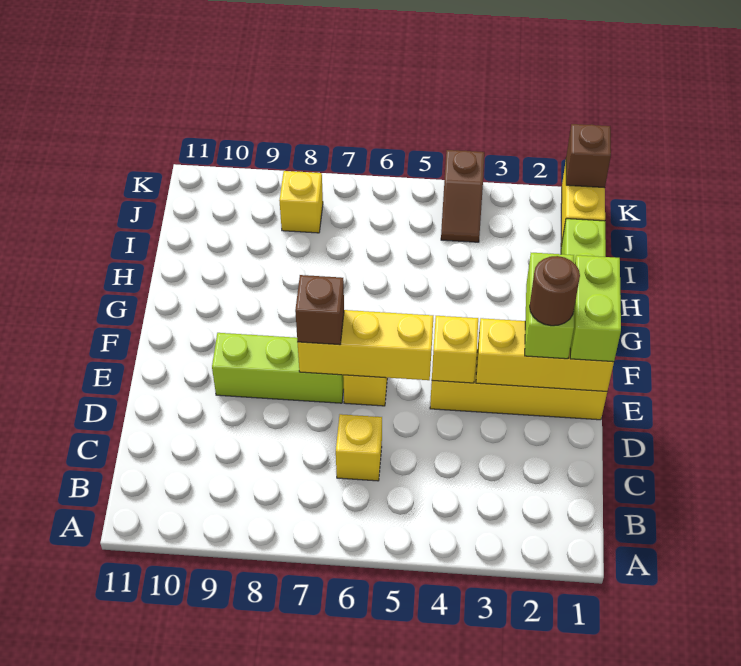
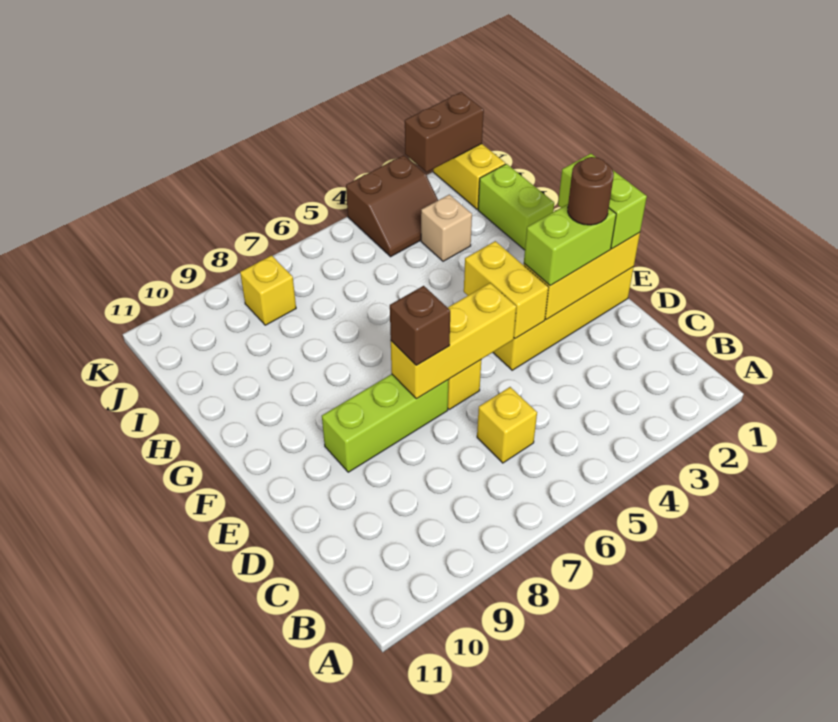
lime 1x2 brick [525,253,574,359] -> lime 1x2 brick turned to [524,204,616,286]
yellow 1x1 brick [432,316,478,383] -> yellow 1x2 brick [464,241,549,339]
none -> tan 1x1 brick [421,195,472,261]
brown 1x2 slope [441,150,484,242] -> brown 2x2 slope [346,155,438,257]
brown 1x1 brick [566,124,611,188] -> brown 1x2 brick [405,92,484,172]

